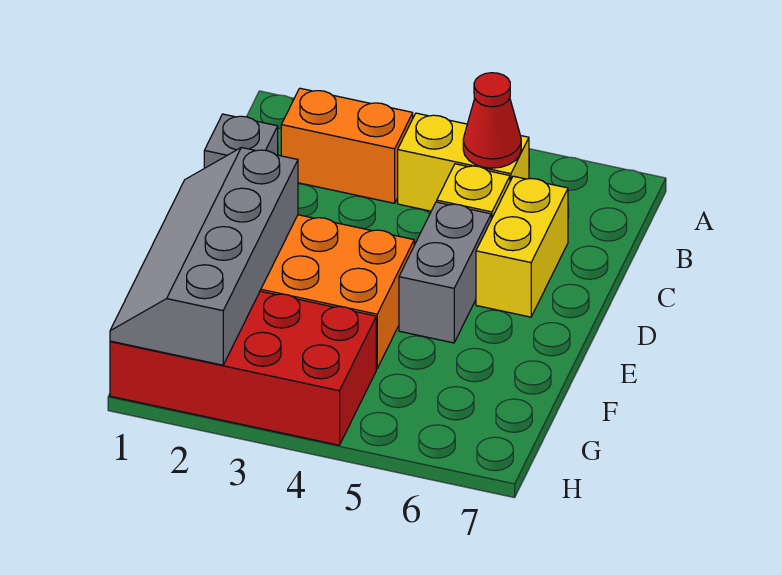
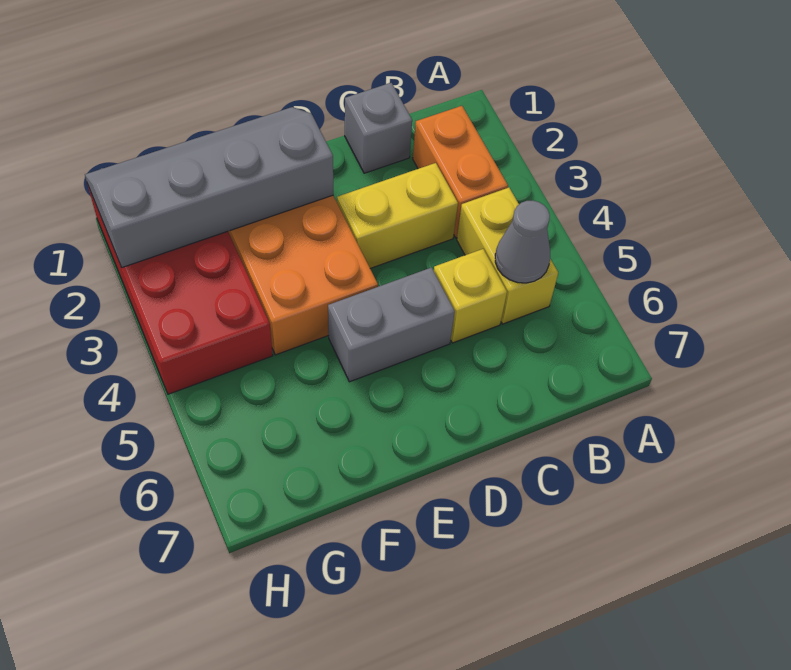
red 1x1 cone [463,73,521,168] -> grey 1x1 cone [495,201,550,283]
yellow 1x2 brick [476,176,568,317] -> yellow 1x2 brick moved to [337,163,458,268]

